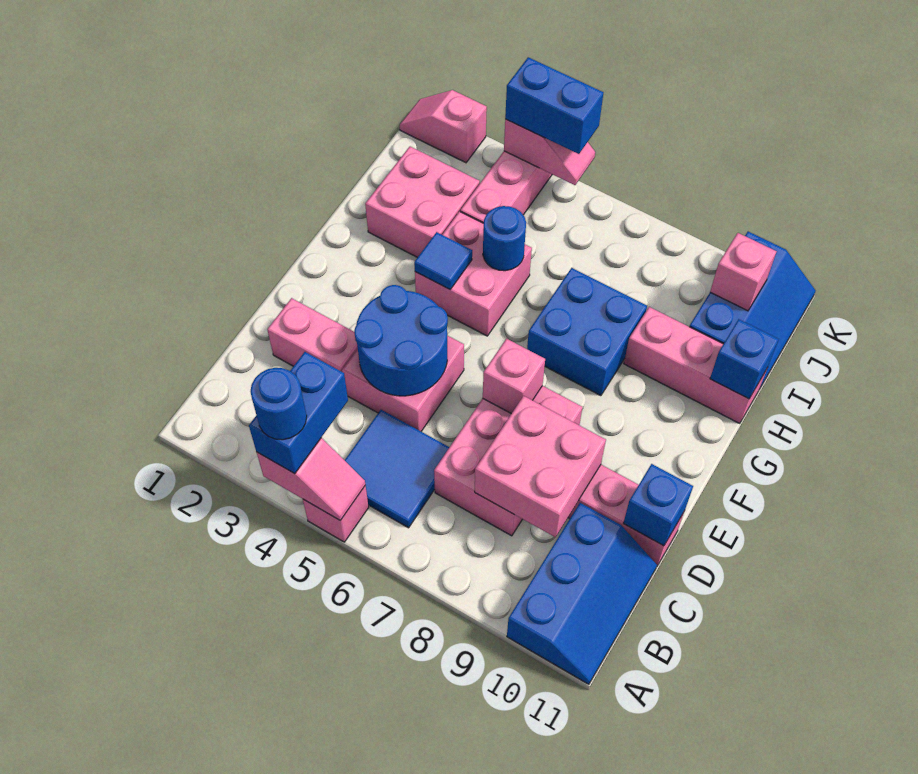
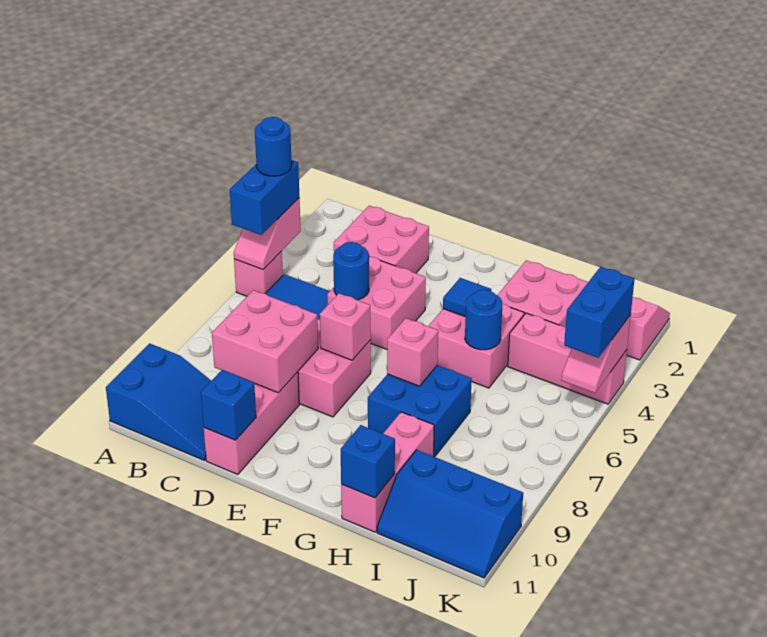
blue 1x2 brick [249,352,348,474] -> blue 1x2 brick turned to [230,160,299,235]
blue 2x3 slope [507,503,657,684] -> blue 2x3 slope turned to [106,343,211,461]
pink 1x2 brick [267,298,358,372] -> pink 2x2 brick [334,206,429,273]
blue 2x2 round brick [354,285,448,396] -> blue 1x1 round brick [333,242,369,300]
pink 1x1 brick [710,233,777,311] -> pink 1x1 brick moved to [387,318,438,386]

